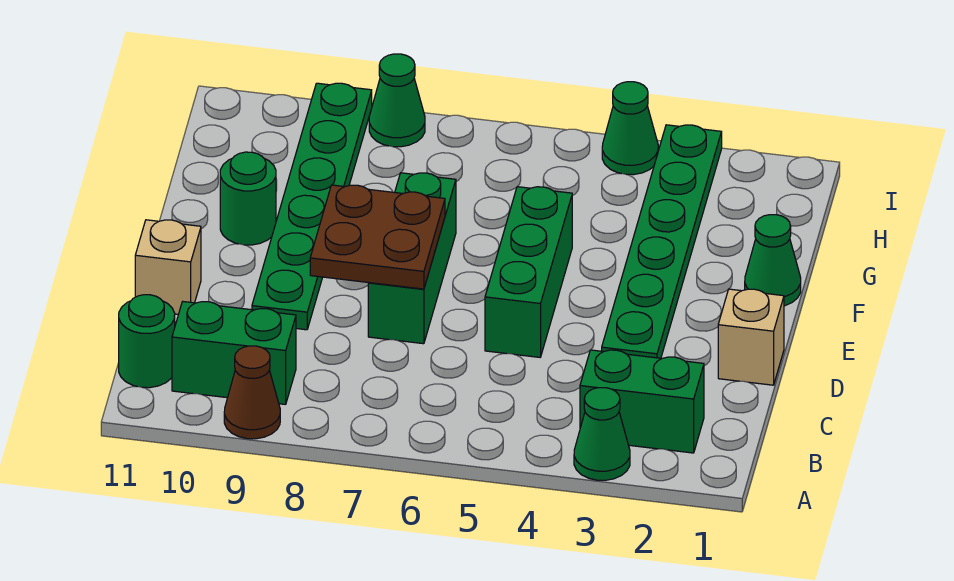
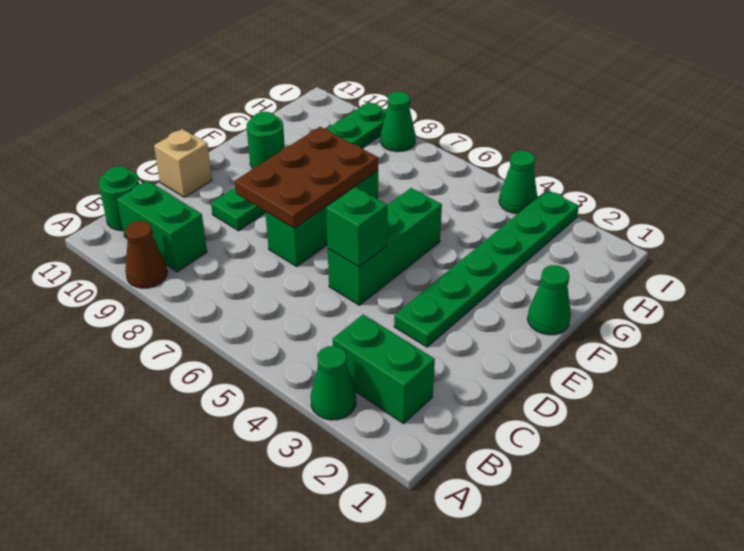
tan 1x1 brick [718,289,784,385] -> none
none -> green 1x1 brick [326,187,387,267]
brown 2x2 plate [310,185,445,289] -> brown 2x3 plate [235,127,378,228]

